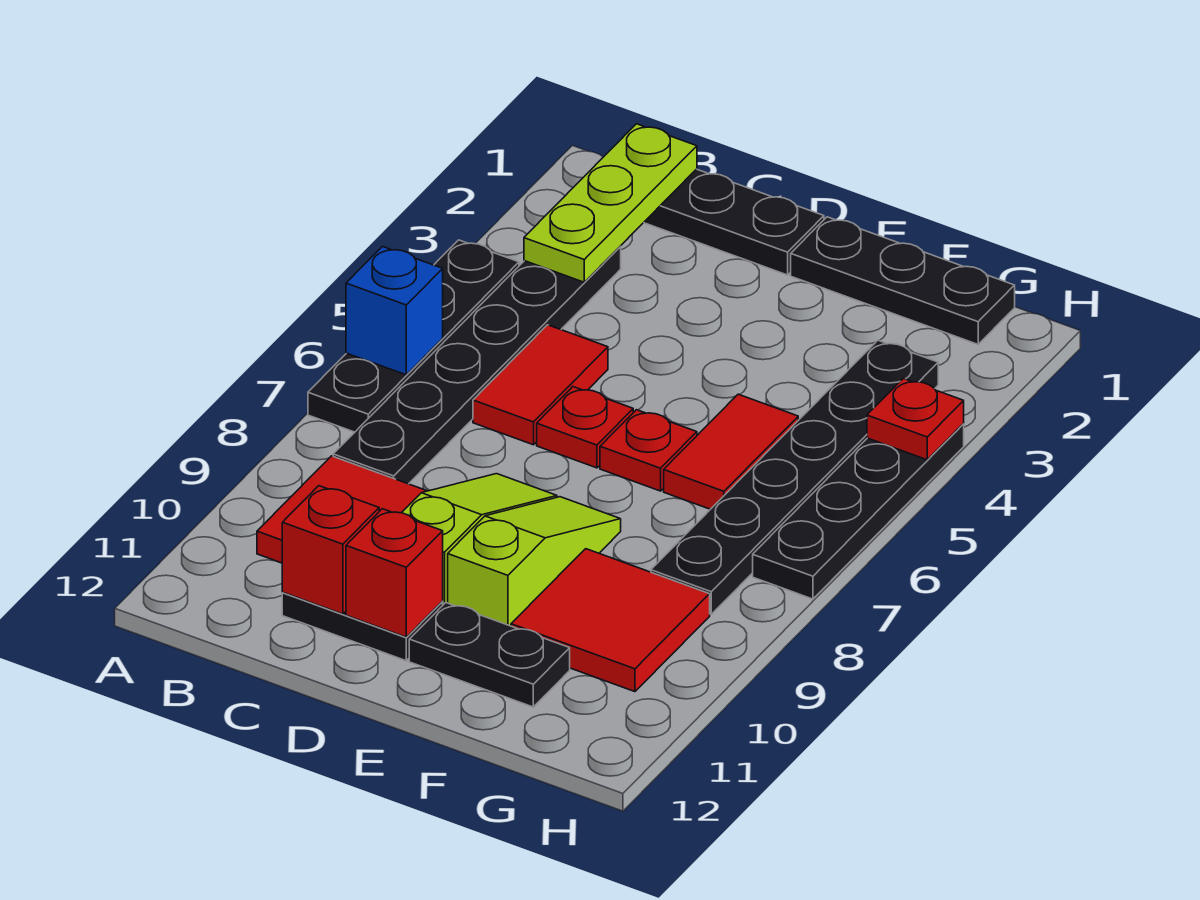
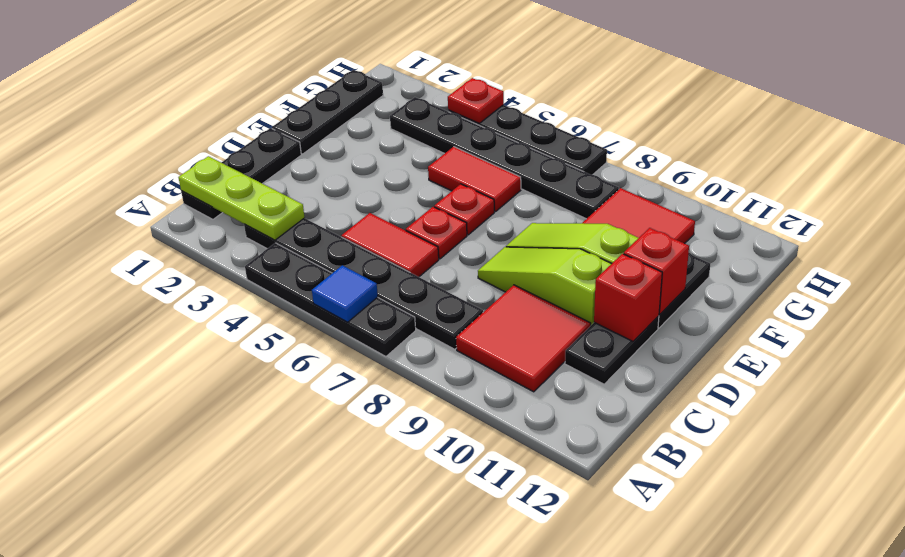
blue 1x1 brick [346,247,443,375] -> blue 1x1 tile [312,265,378,322]
red 1x1 brick [282,486,379,614] -> red 1x1 brick moved to [624,228,689,314]

